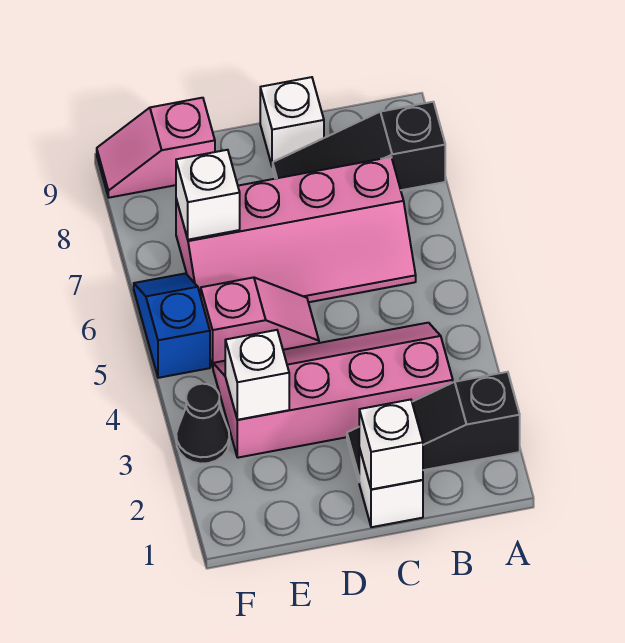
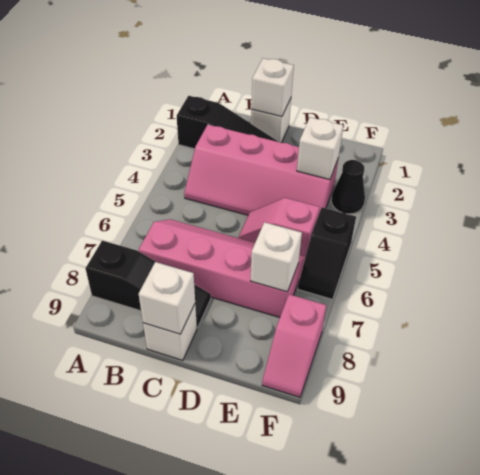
none -> white 1x1 brick [139,262,195,334]
pink 1x2 slope [97,98,215,198] -> pink 1x2 slope turned to [262,294,326,397]
blue 1x2 slope [134,273,210,378] -> black 1x2 slope [298,207,356,299]

